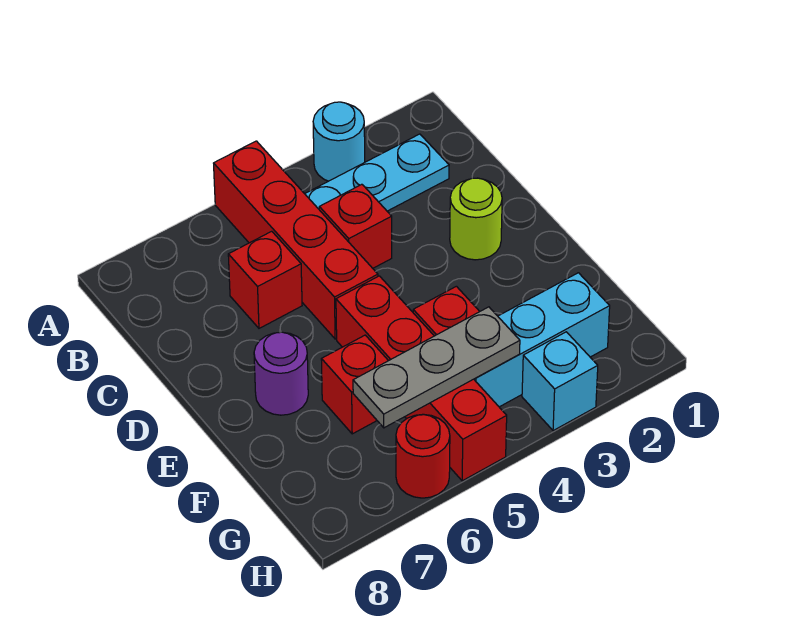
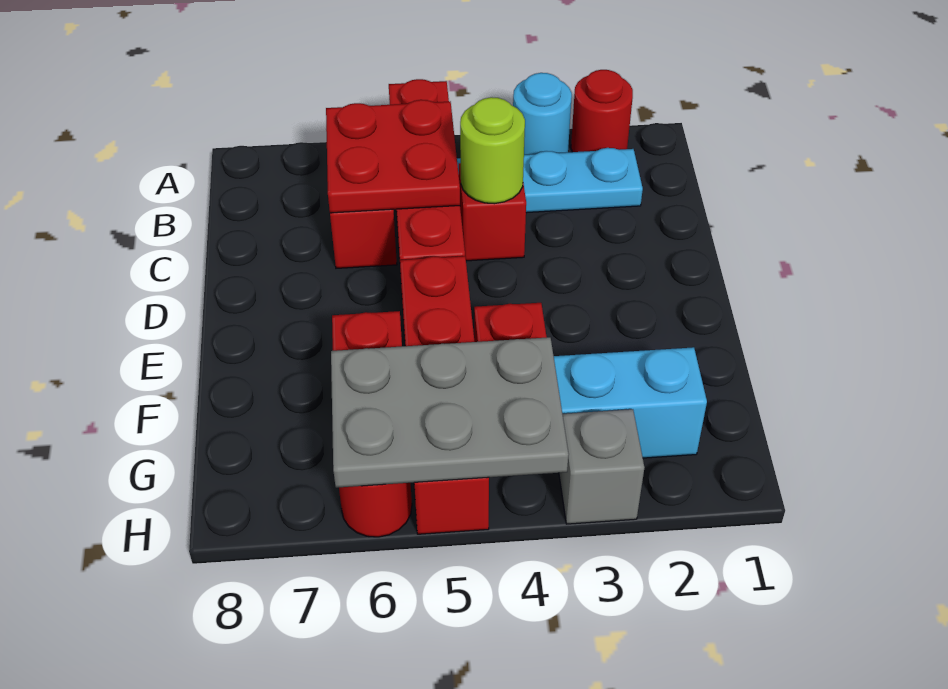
none -> red 1x1 round brick [571,70,633,152]
none -> red 2x2 plate [326,100,460,213]
lime 1x1 round brick [450,178,502,260] -> lime 1x1 round brick moved to [460,97,525,204]
purple 1x1 round brick [254,332,308,415] -> none
grey 1x3 plate [353,307,520,428] -> grey 2x3 plate [331,337,569,488]
cyan 1x1 brick [522,332,598,431] -> grey 1x1 brick [559,409,644,524]

